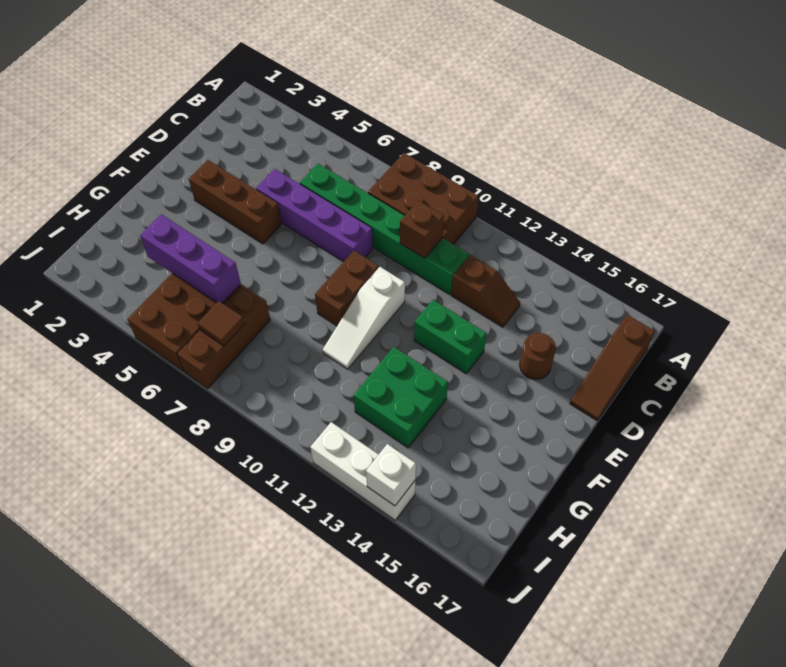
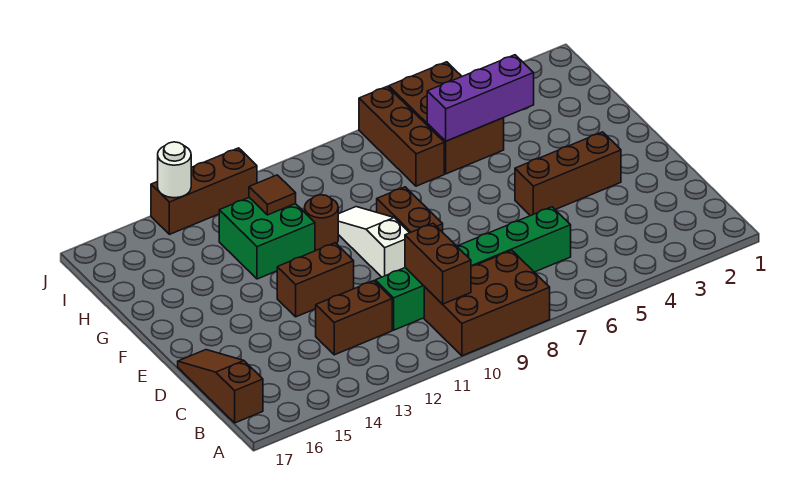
brown 1x1 brick [400,201,444,258] -> brown 1x2 brick [405,223,471,304]
brown 1x2 slope [451,255,520,327] -> brown 1x2 brick [316,281,392,355]
purple 1x4 brick [256,169,373,262] -> none
brown 1x1 round brick [520,333,556,379] -> brown 1x1 round brick moved to [305,195,338,250]
green 1x2 brick [414,300,487,374] -> brown 1x2 brick [277,243,354,317]
brown 1x1 tile [198,301,245,346] -> brown 1x1 tile moved to [249,175,296,215]
white 1x3 brick [310,422,416,520] -> brown 1x3 brick [151,148,257,234]
white 1x1 brick [366,444,416,506] -> white 1x1 round brick [158,142,191,198]

